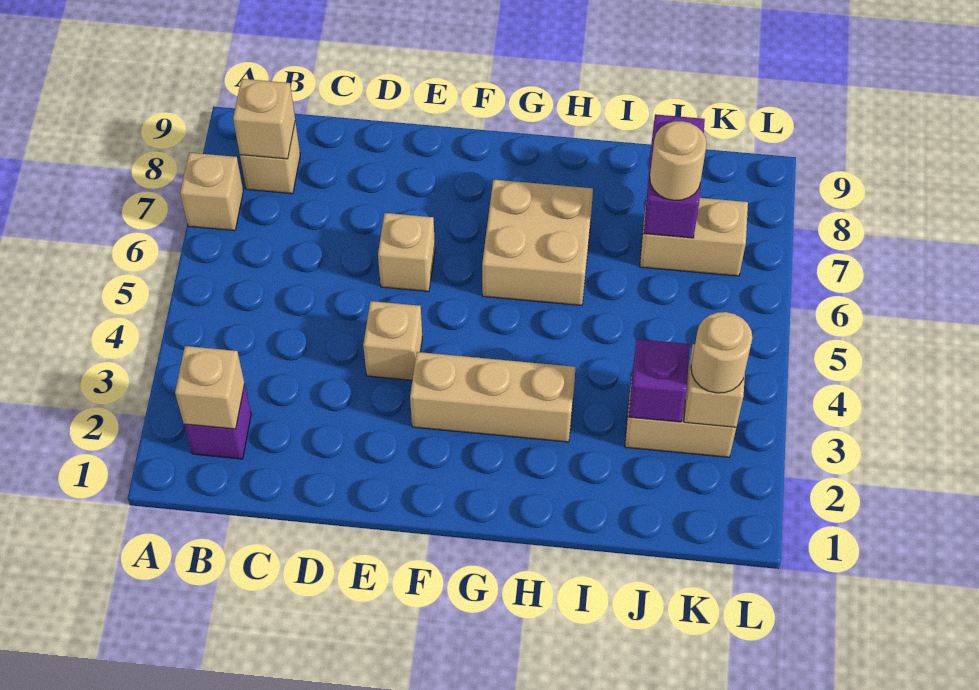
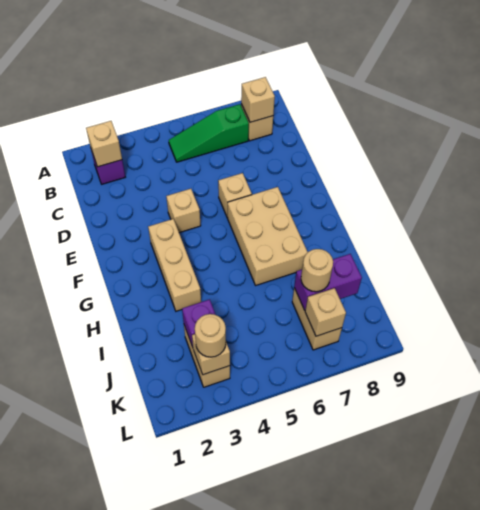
tan 1x1 brick [180,153,243,231] -> tan 1x1 brick moved to [305,288,346,336]
none -> green 1x3 slope [169,104,249,162]
tan 2x2 brick [482,180,593,306] -> tan 2x3 brick [227,187,308,285]

